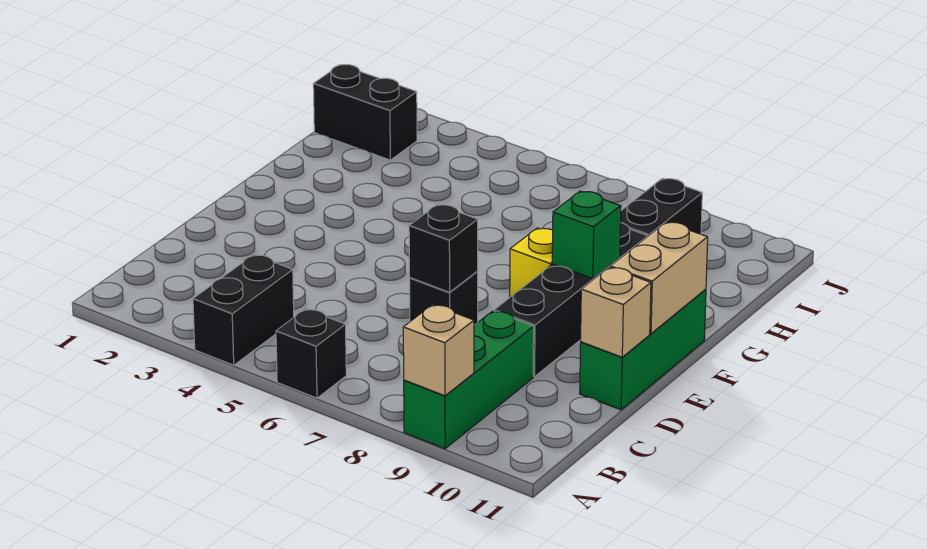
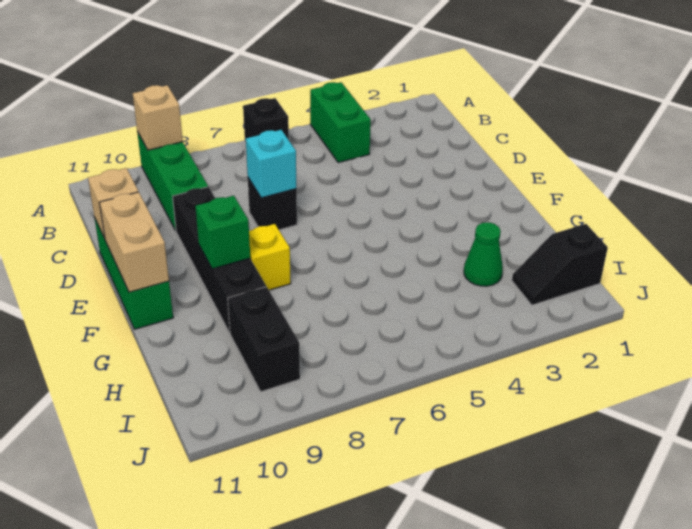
black 1x2 brick [193,255,294,365] -> green 1x2 brick [310,82,371,163]
black 1x1 brick [409,204,478,292] -> cyan 1x1 brick [246,130,296,198]
none -> green 1x1 cone [464,222,503,286]
black 1x2 brick [313,65,417,160] -> black 1x2 slope [512,224,608,305]

